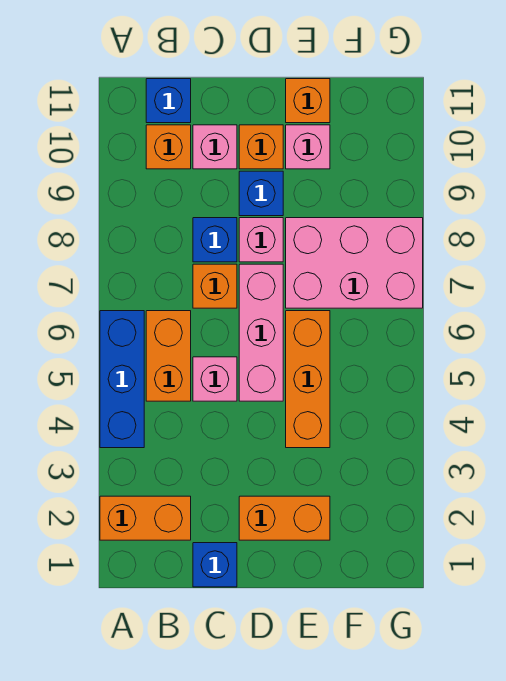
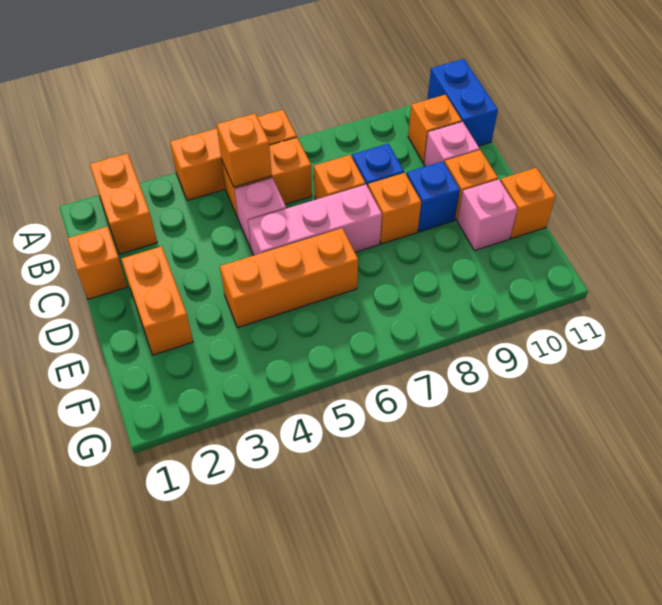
blue 1x3 brick [100,311,144,448] -> orange 1x3 brick [170,110,297,201]
none -> orange 1x1 brick [217,113,272,187]
blue 1x1 brick [146,79,191,123] -> blue 1x2 brick [427,59,498,146]
blue 1x1 brick [193,543,237,587] -> orange 1x1 brick [67,226,128,299]
pink 1x1 brick [239,218,283,262] -> orange 1x1 brick [368,173,421,244]
pink 2x3 brick [286,218,423,308] -> none

